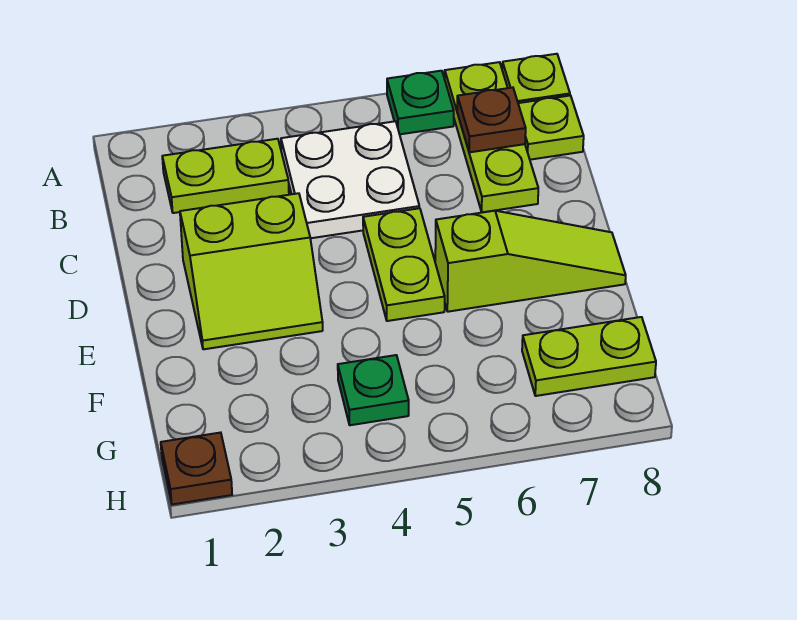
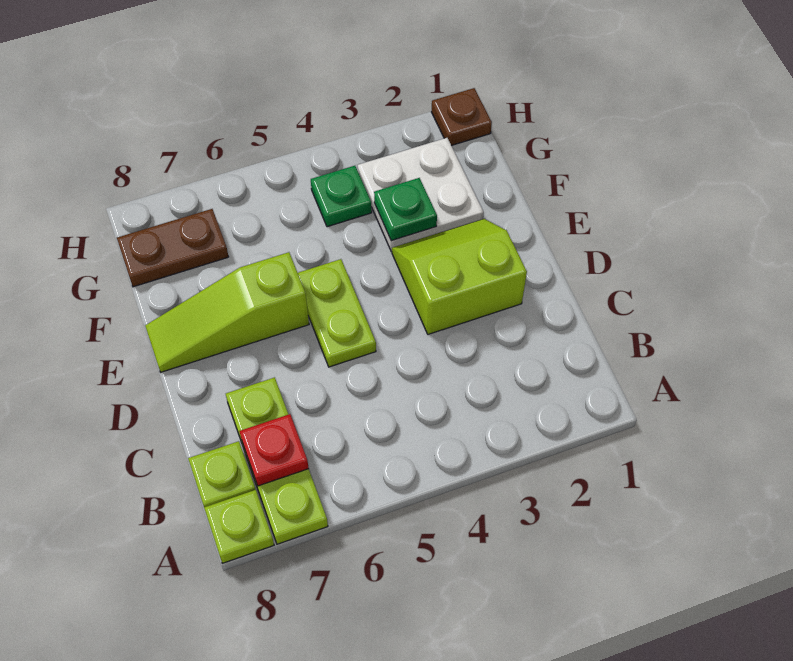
green 1x1 plate [387,71,454,134] -> green 1x1 plate moved to [374,178,437,241]
lime 1x2 plate [162,139,289,213] -> none
white 2x2 plate [281,121,419,238] -> white 2x2 plate moved to [358,138,484,252]
brown 1x1 plate [457,88,526,152] -> red 1x1 plate [239,414,309,486]
lime 1x2 plate [522,317,656,396] -> brown 1x2 plate [117,209,229,287]

